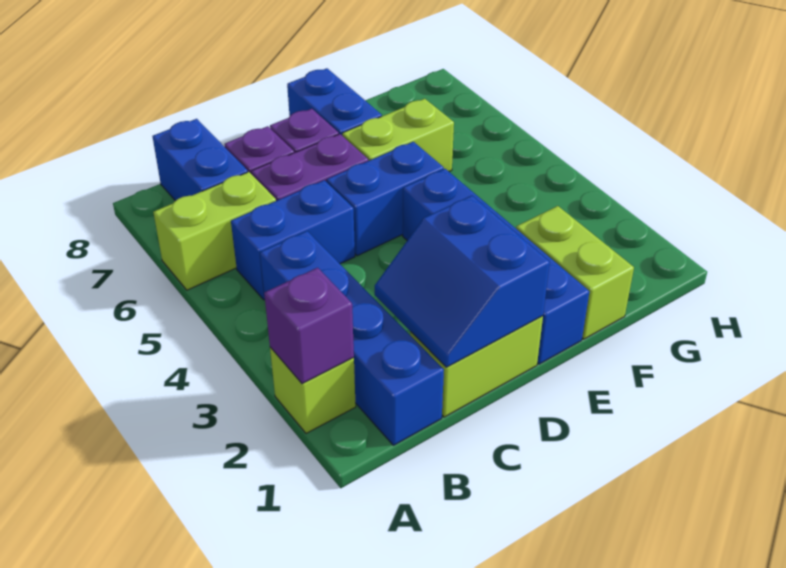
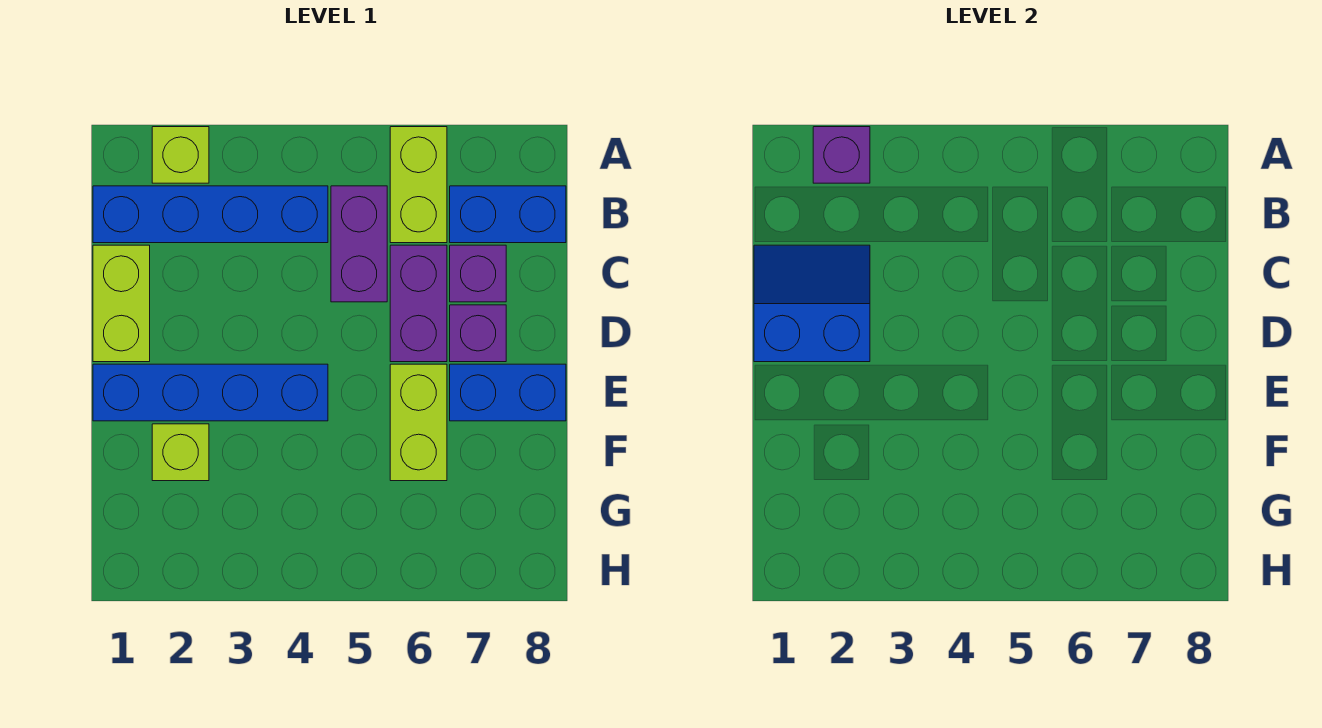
blue 1x2 brick [231,180,355,300] -> purple 1x2 brick [331,186,387,302]
blue 1x2 brick [327,142,444,256] -> none
lime 1x2 brick [516,206,634,339] -> lime 1x1 brick [152,424,209,481]

